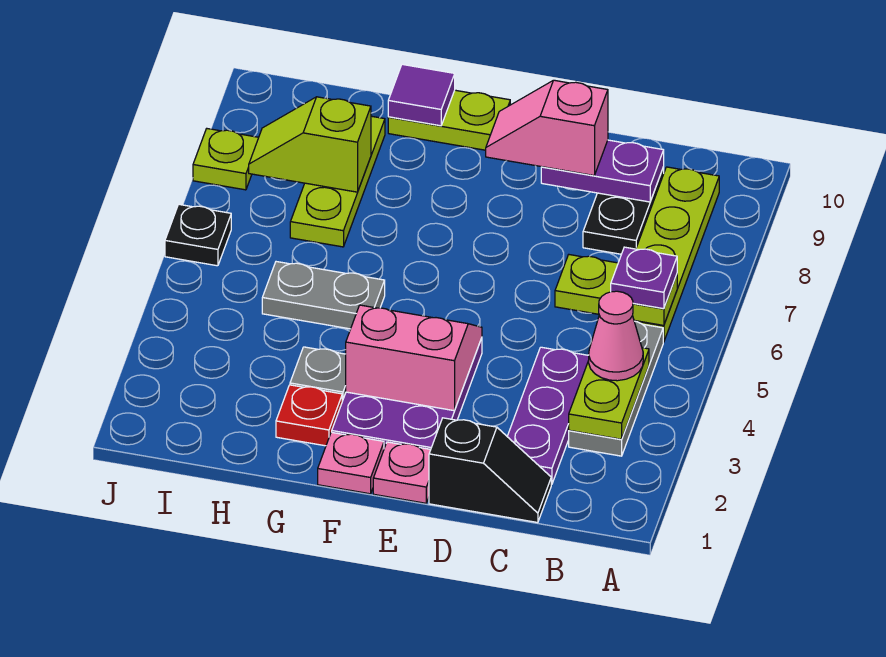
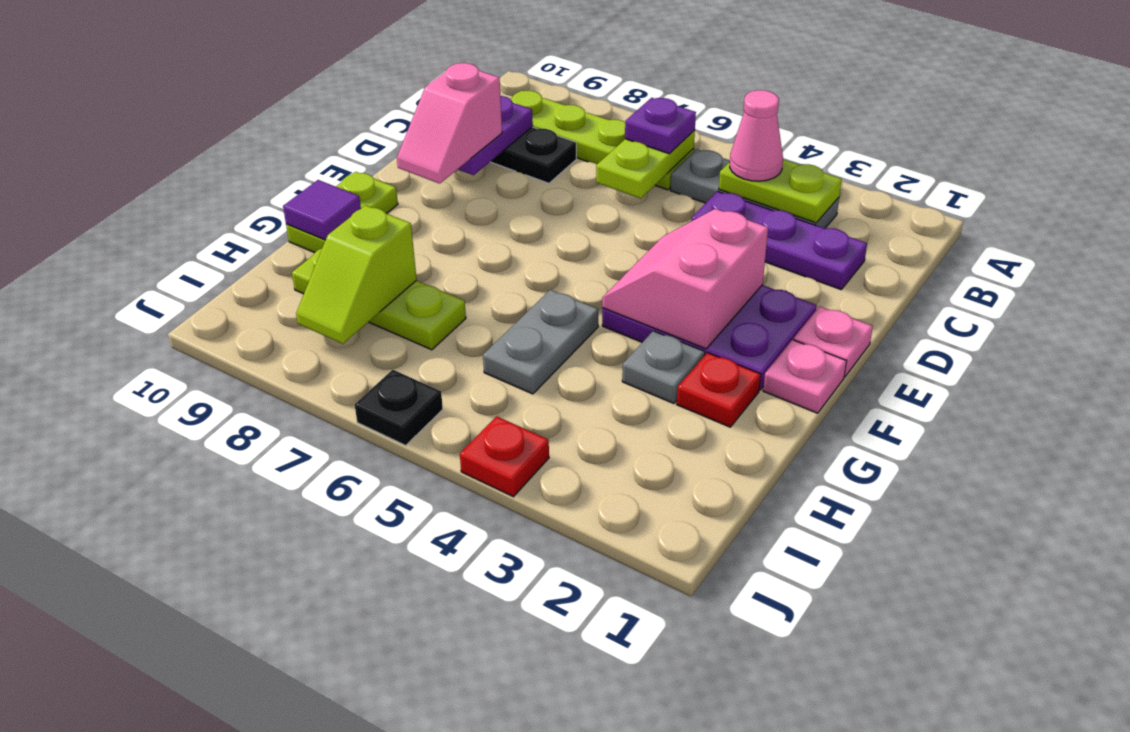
black 1x2 slope [429,418,551,523] -> none
none -> red 1x1 plate [460,416,549,497]
lime 1x1 plate [193,129,259,190] -> none

